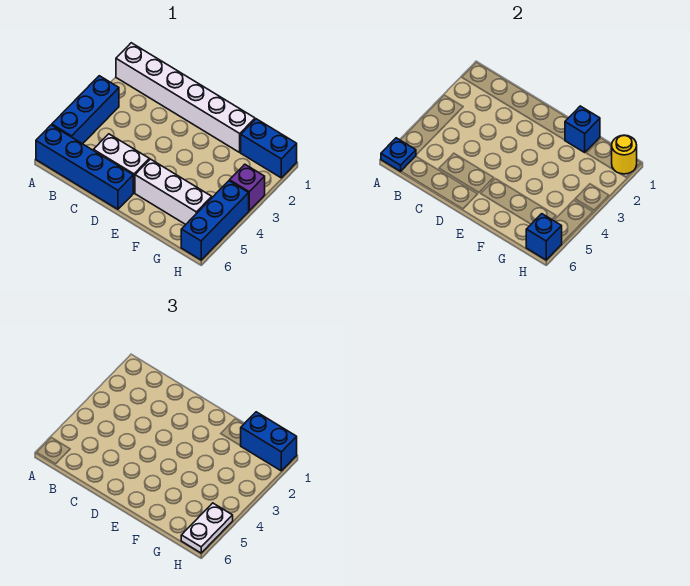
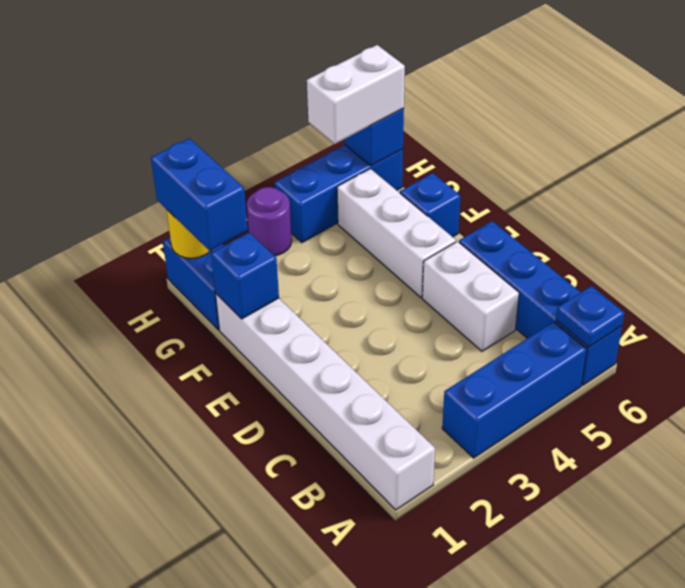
none -> blue 1x1 brick [400,173,461,237]
purple 1x1 brick [230,164,265,211] -> purple 1x1 round brick [247,187,292,256]
white 1x2 plate [181,503,233,553] -> white 1x2 brick [307,45,405,144]

